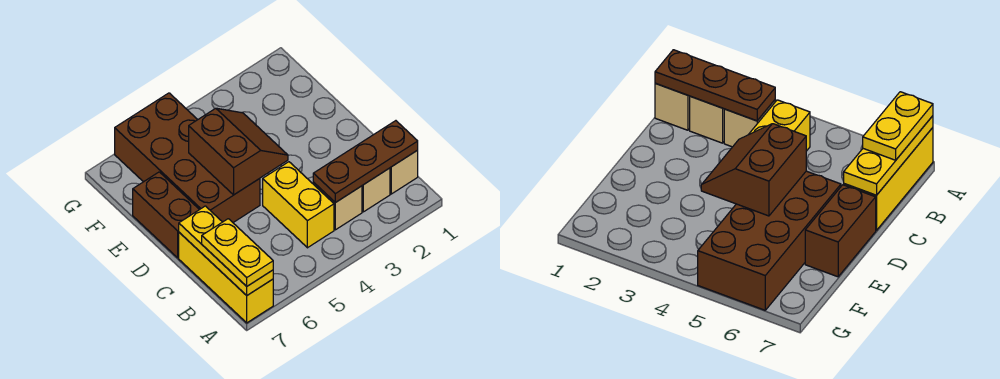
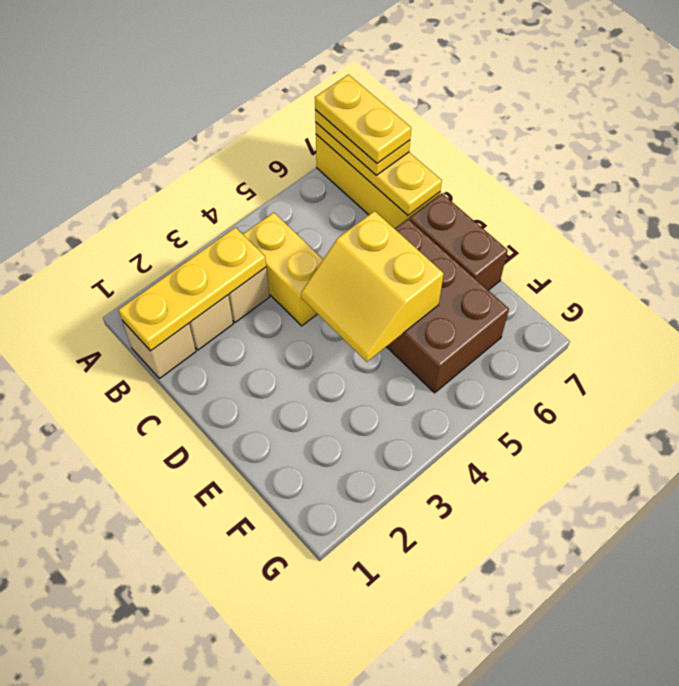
none -> yellow 1x2 plate [315,75,411,163]
brown 1x3 plate [313,121,418,203] -> yellow 1x3 plate [119,227,266,351]
brown 2x2 slope [189,108,288,195] -> yellow 2x2 slope [301,211,444,362]
brown 2x4 brick [115,93,260,222] -> brown 2x3 brick [387,219,509,393]

